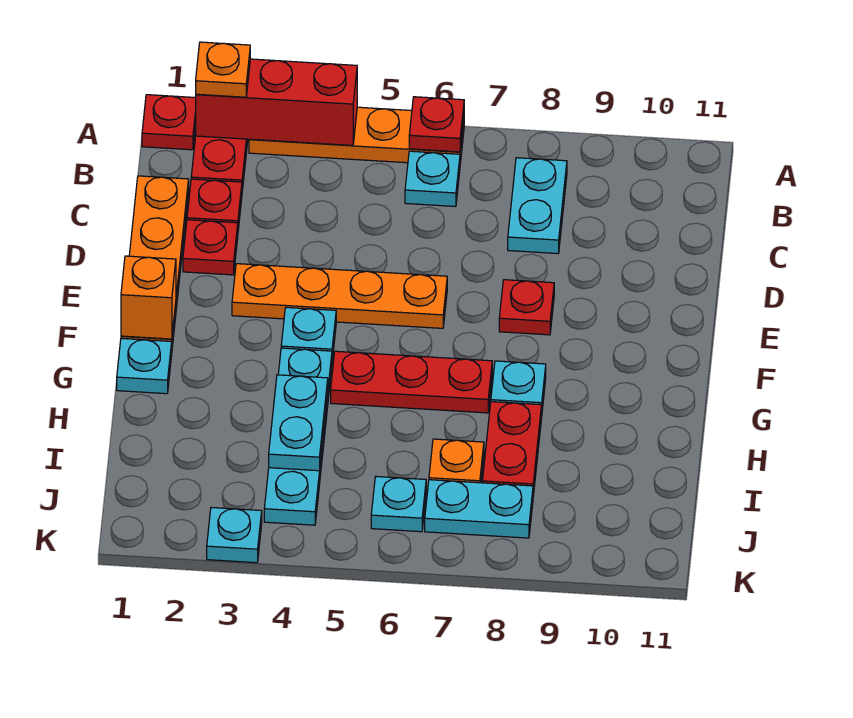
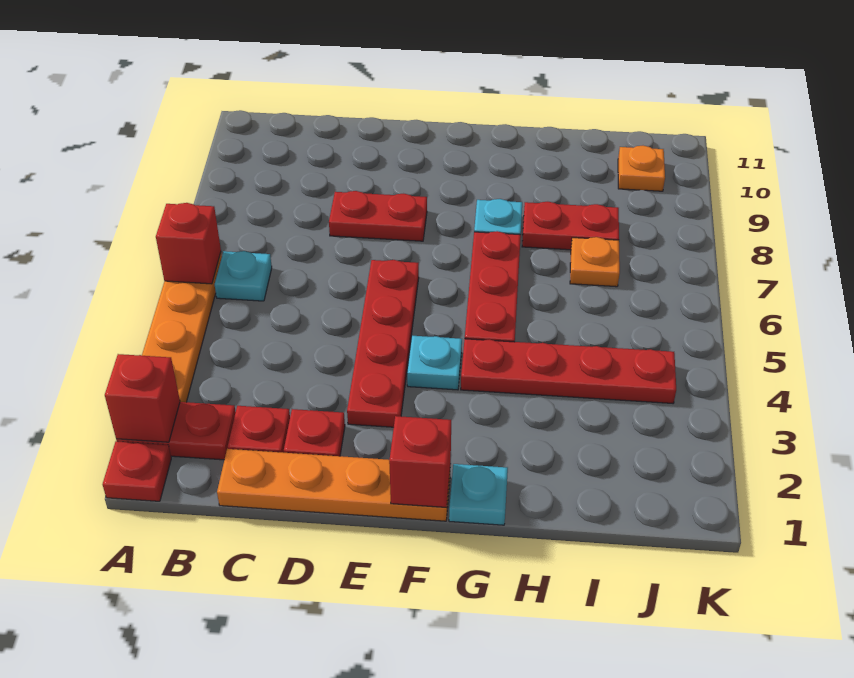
red 1x3 brick [196,59,357,145] -> red 1x1 brick [105,354,180,442]
orange 1x1 plate [196,42,250,97] -> orange 1x1 plate moved to [618,146,665,191]
red 1x1 plate [409,97,464,152] -> red 1x1 brick [156,203,221,284]
cyan 1x2 plate [508,158,567,254] -> none
orange 1x4 plate [232,264,447,328] -> red 1x4 plate [347,260,419,427]
red 1x1 plate [499,280,554,335] -> red 1x2 plate [329,191,427,241]
orange 1x1 brick [121,256,176,339] -> red 1x1 brick [389,416,451,508]
cyan 1x4 plate [264,348,332,525] -> red 1x4 plate [461,339,676,403]
cyan 1x2 plate [269,375,328,471] -> none
cyan 1x1 plate [371,477,426,532] -> none
cyan 1x2 plate [425,480,533,538] -> none
cyan 1x1 plate [207,508,262,563] -> none

